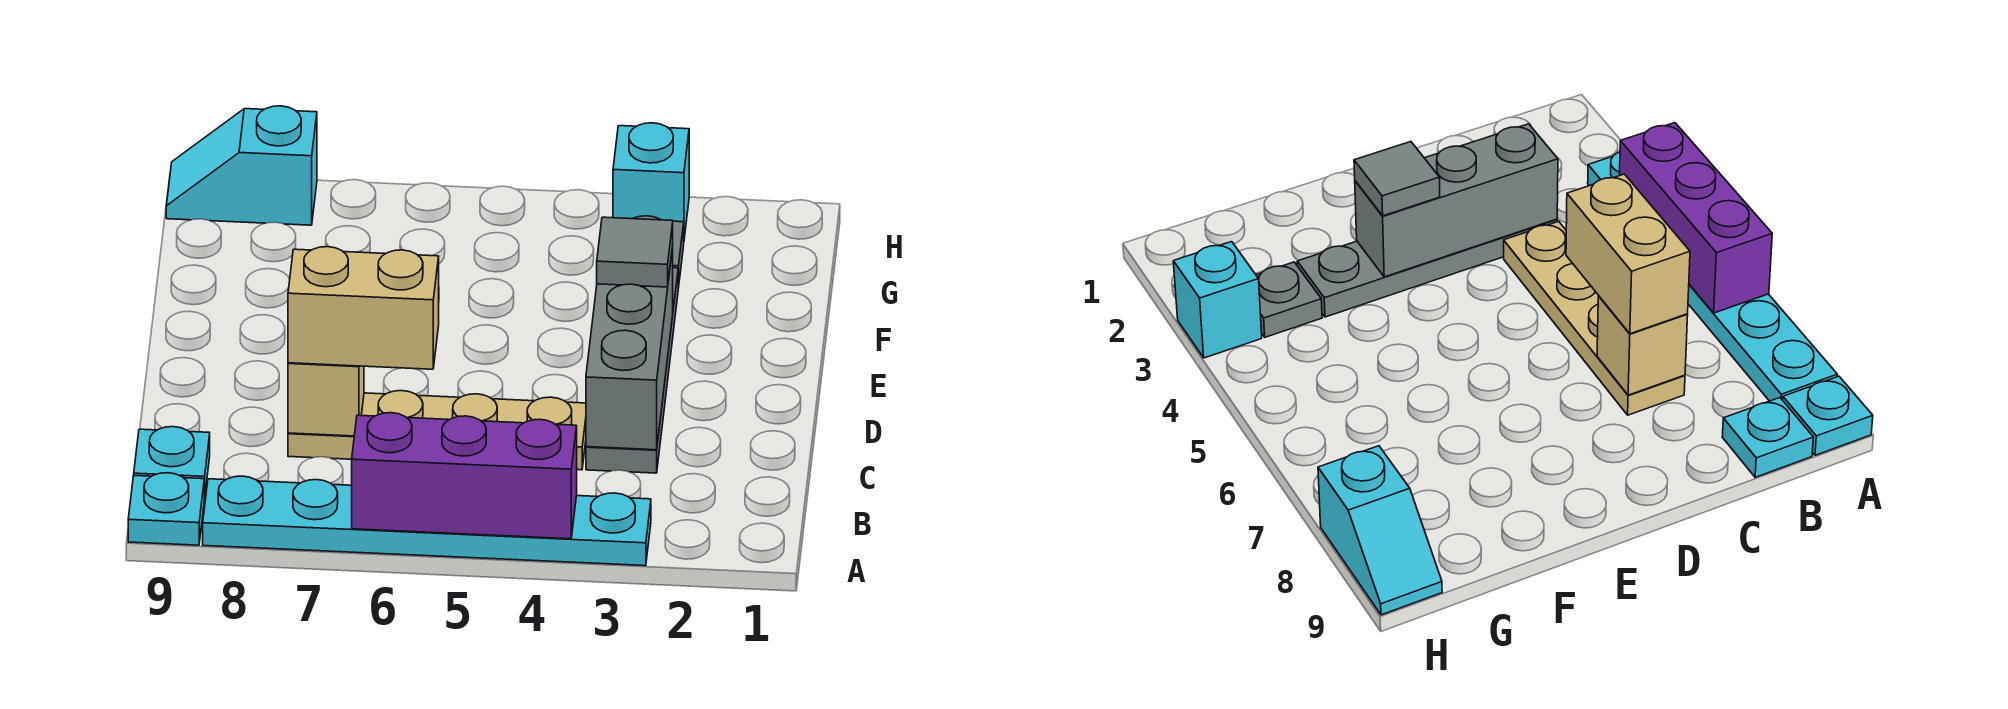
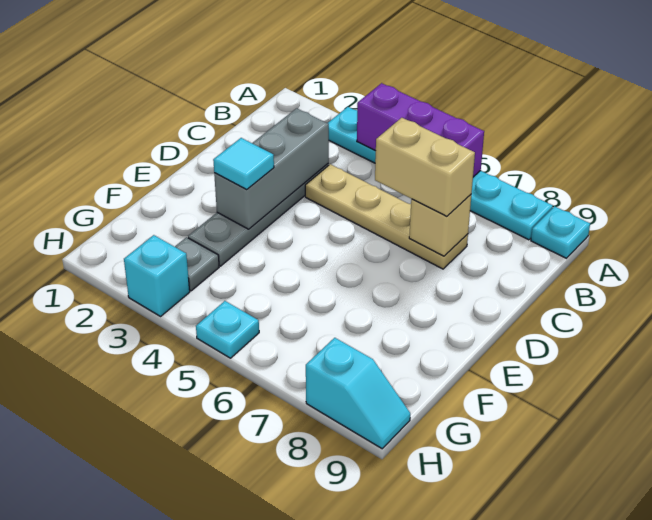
cyan 1x1 plate [134,427,210,499] -> cyan 1x1 plate moved to [196,301,259,358]
grey 1x1 tile [597,217,673,287] -> cyan 1x1 tile [213,138,274,190]

